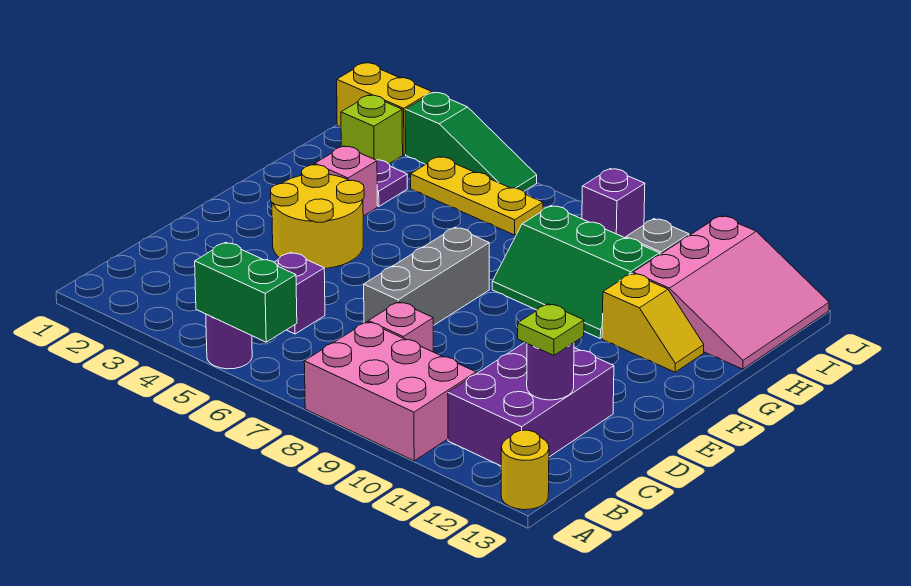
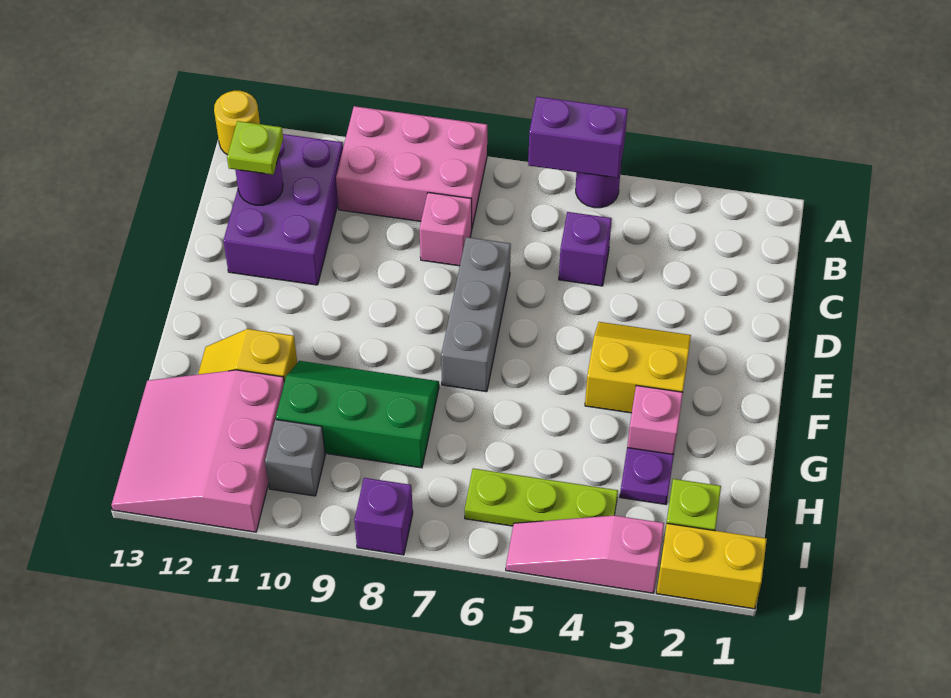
green 1x2 brick [195,242,297,342] -> purple 1x2 brick [528,97,628,178]
yellow 2x2 round brick [271,165,364,269] -> yellow 2x2 slope [585,322,691,413]
yellow 1x3 plate [411,157,543,235] -> lime 1x3 plate [465,468,618,526]
green 1x3 slope [405,92,537,192] -> pink 1x3 slope [506,515,664,593]

